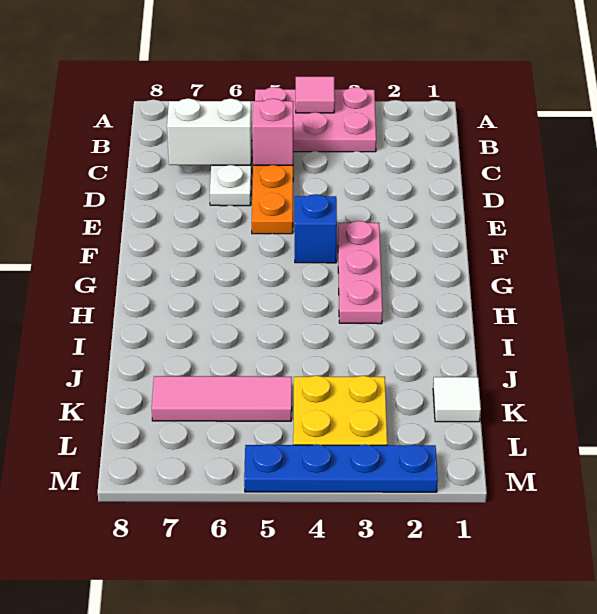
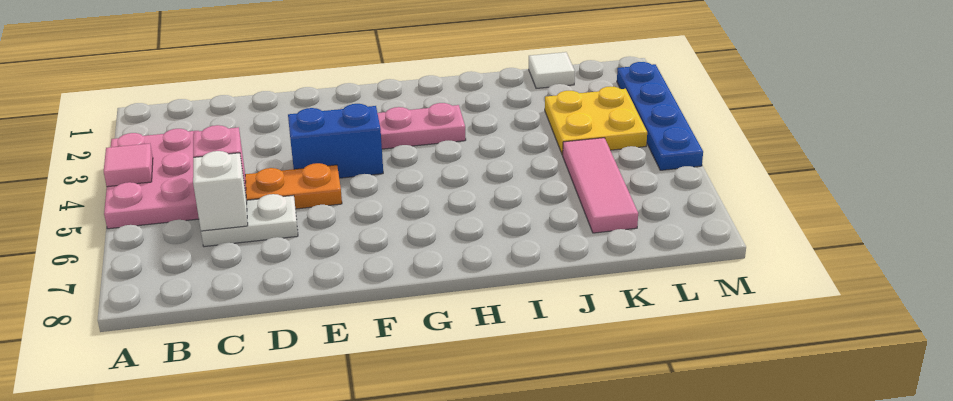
white 1x2 brick [167,98,252,165] -> white 1x1 brick [193,151,248,231]
blue 1x1 brick [295,194,337,263] -> blue 1x2 brick [288,104,383,178]

